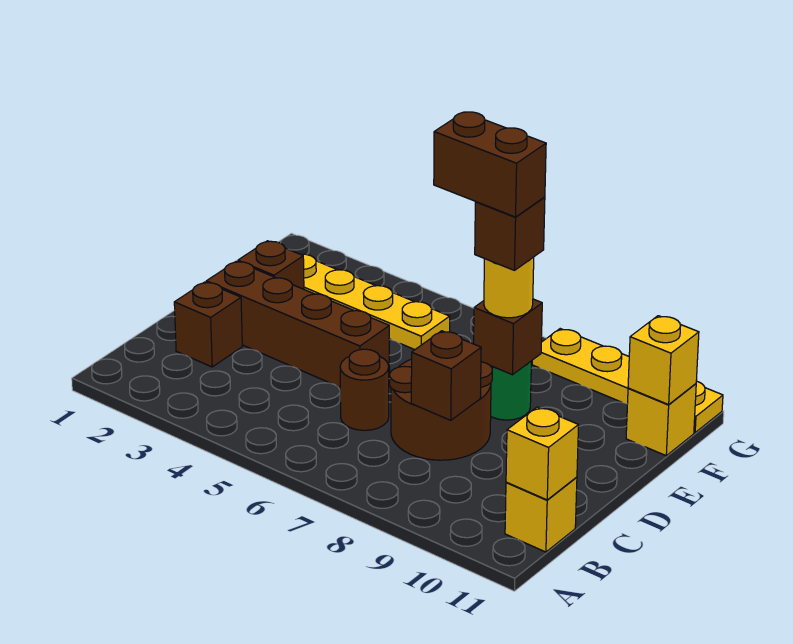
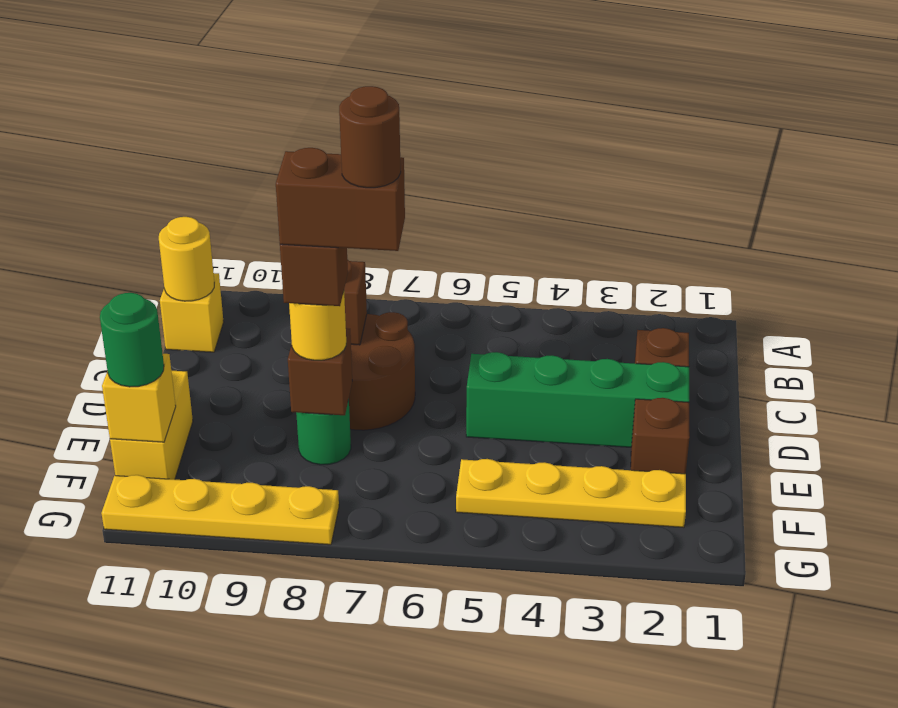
yellow 1x1 brick [506,407,579,500] -> yellow 1x1 round brick [159,217,214,301]
brown 1x1 round brick [340,349,389,430] -> brown 1x1 round brick moved to [339,86,401,188]
brown 1x4 brick [206,261,390,387] -> green 1x4 brick [466,352,689,447]
yellow 1x1 brick [626,384,696,456] -> yellow 1x2 brick [110,370,193,479]
none -> green 1x1 round brick [100,293,164,387]

